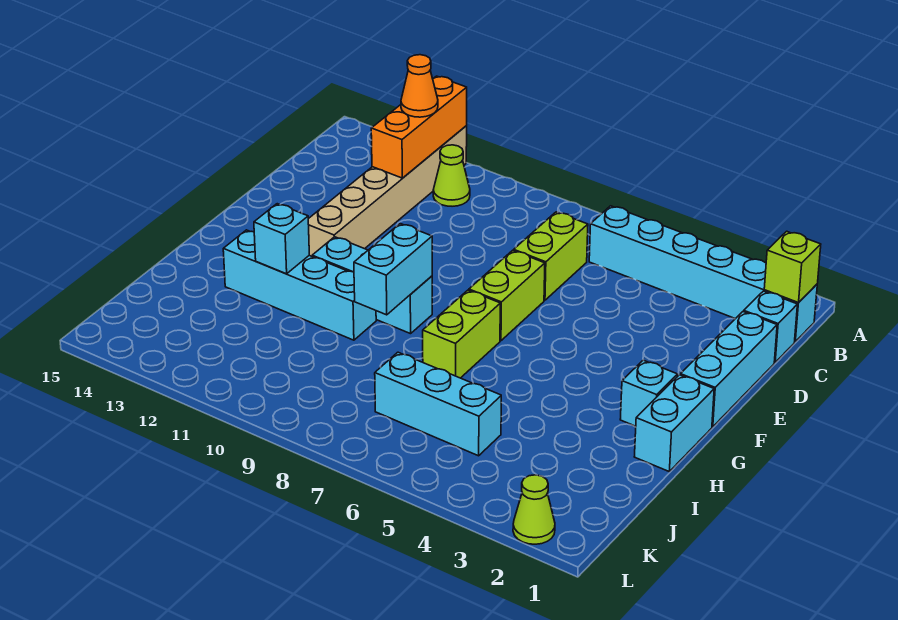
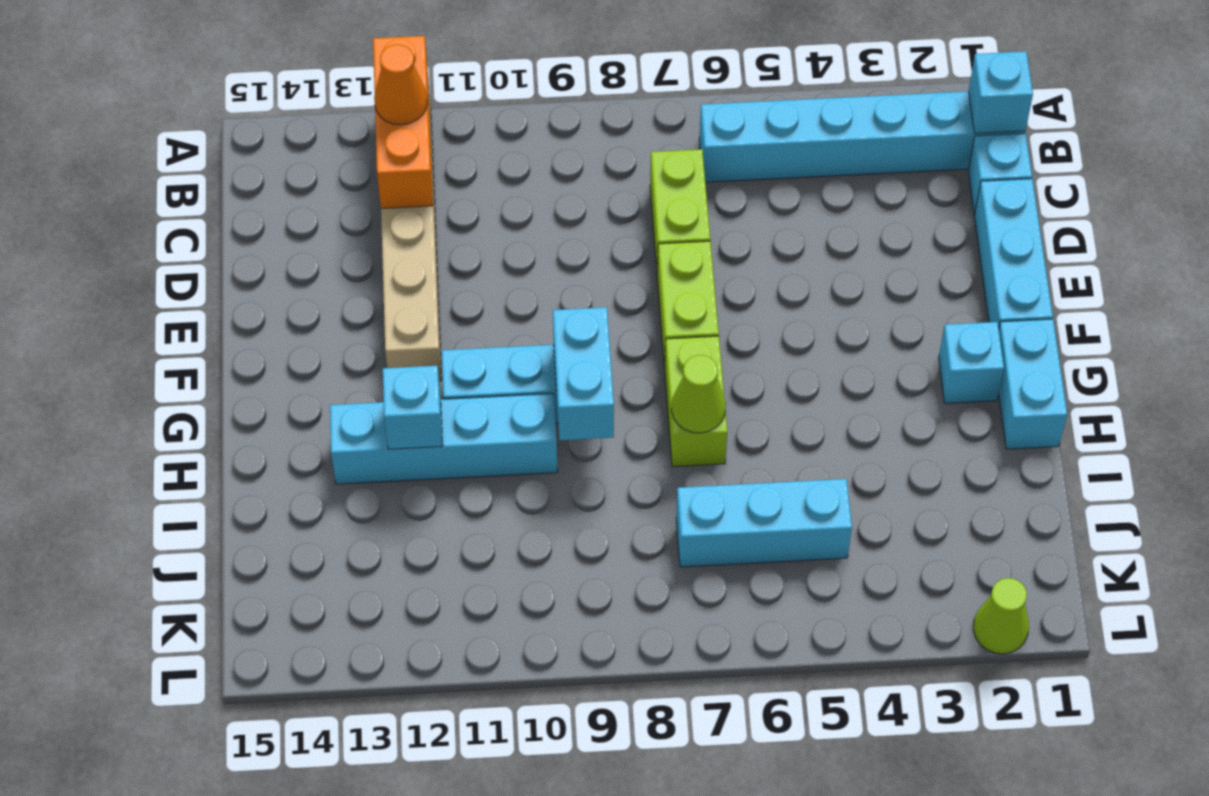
lime 1x1 brick [764,231,821,303] -> cyan 1x1 brick [969,51,1033,133]
lime 1x1 cone [433,145,470,206] -> lime 1x1 cone moved to [671,355,726,433]

